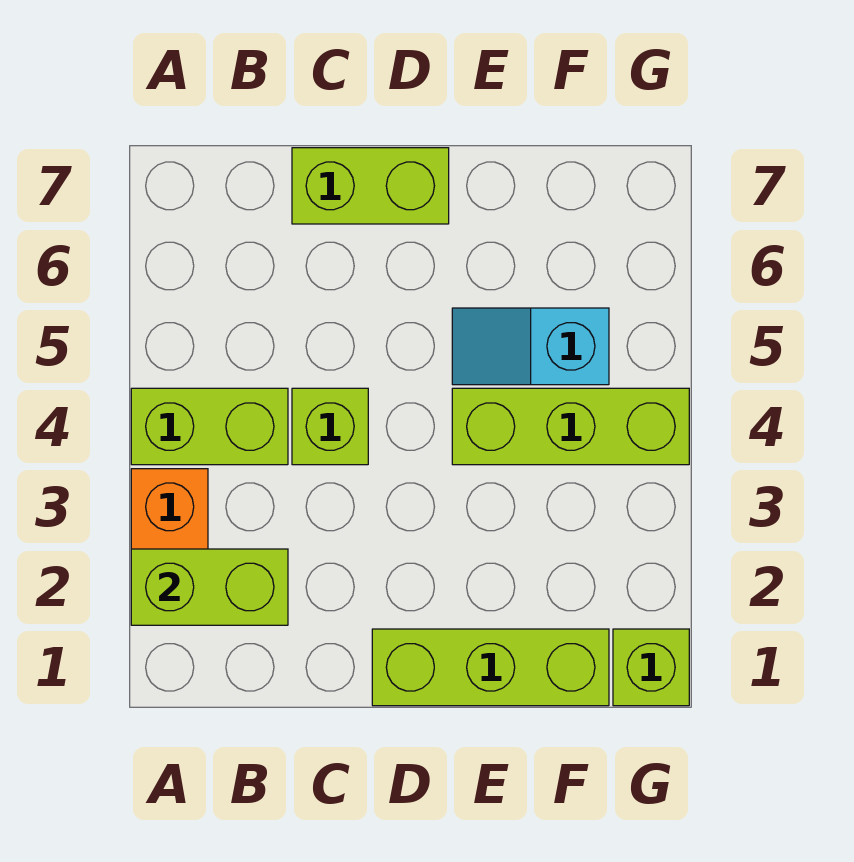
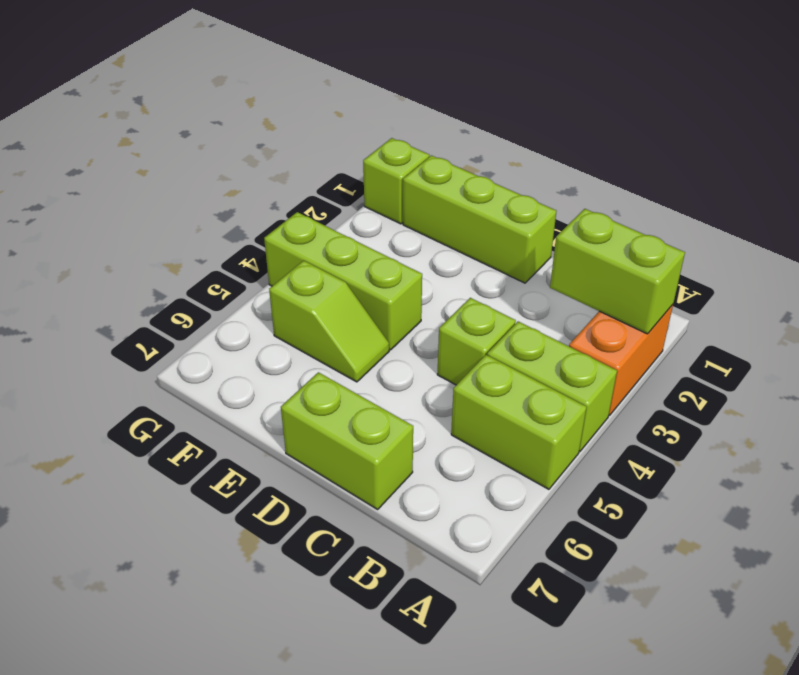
none -> lime 1x2 brick [451,355,587,489]
cyan 1x2 slope [452,308,609,385] -> lime 1x2 slope [269,261,389,382]

